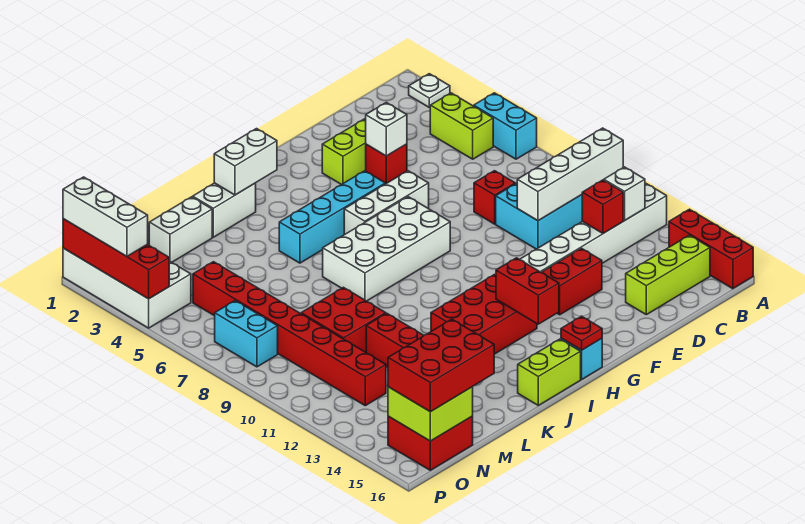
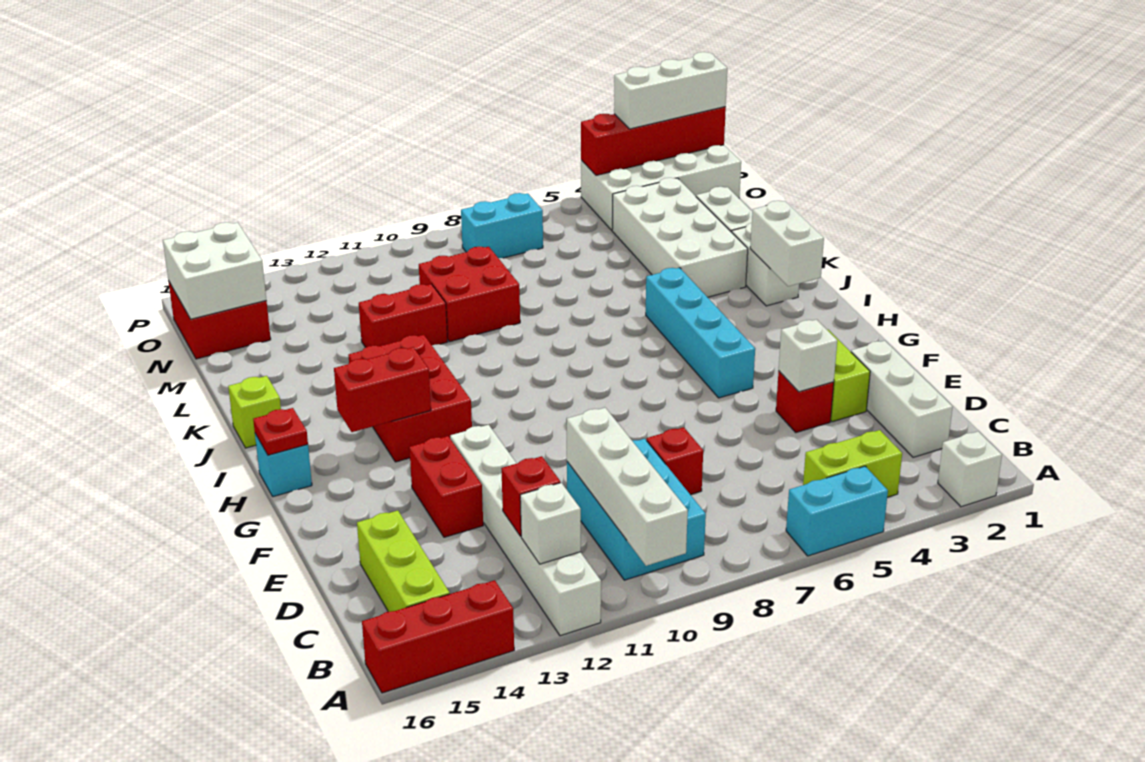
white 1x1 plate [409,74,450,107] -> white 1x1 brick [938,431,1002,507]
white 1x3 brick [344,171,429,235] -> white 1x3 brick moved to [851,341,953,457]
white 2x4 brick [323,197,450,301] -> white 2x4 brick moved to [612,178,748,297]
lime 1x2 brick [518,339,581,405] -> lime 1x1 brick [228,376,281,448]
red 2x3 brick [388,319,494,412] -> none
red 1x8 brick [193,262,386,406] -> none
lime 2x2 brick [388,387,473,441] -> white 2x2 brick [163,222,266,319]

